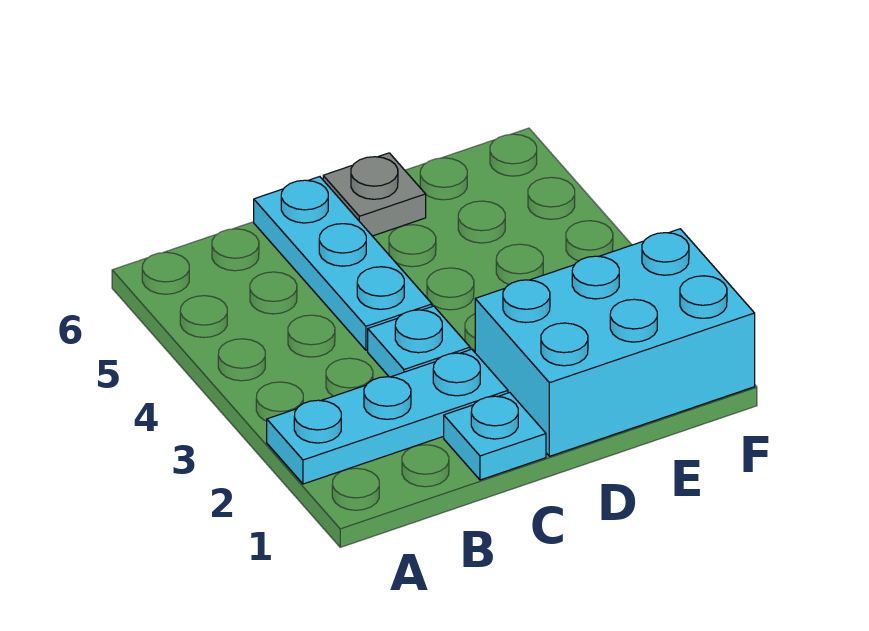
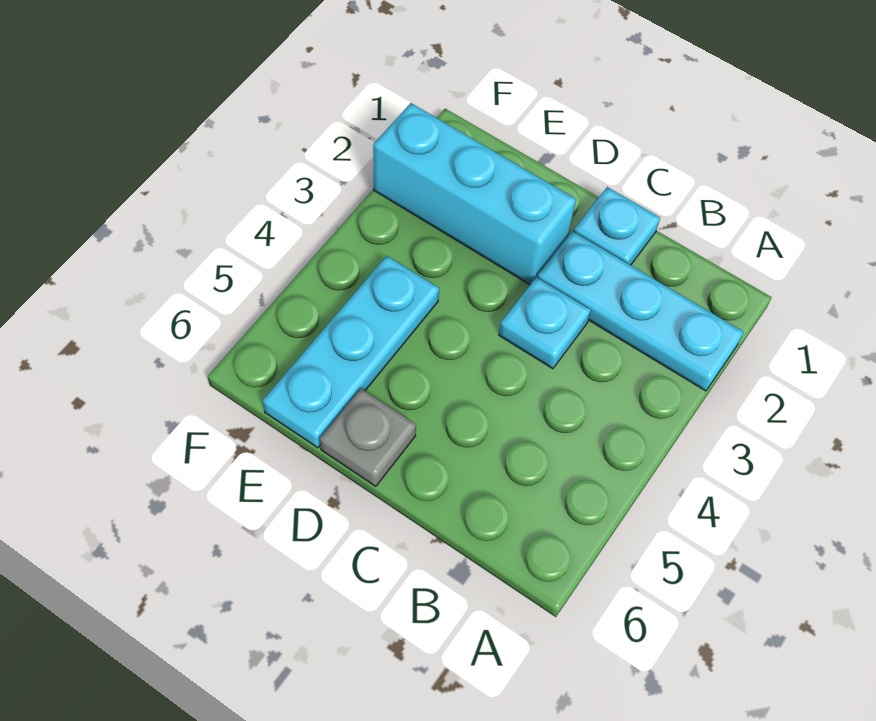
cyan 1x3 plate [254,177,432,350] -> cyan 1x3 plate moved to [263,256,439,448]
cyan 2x3 brick [475,229,755,456] -> cyan 1x3 brick [373,103,576,285]

